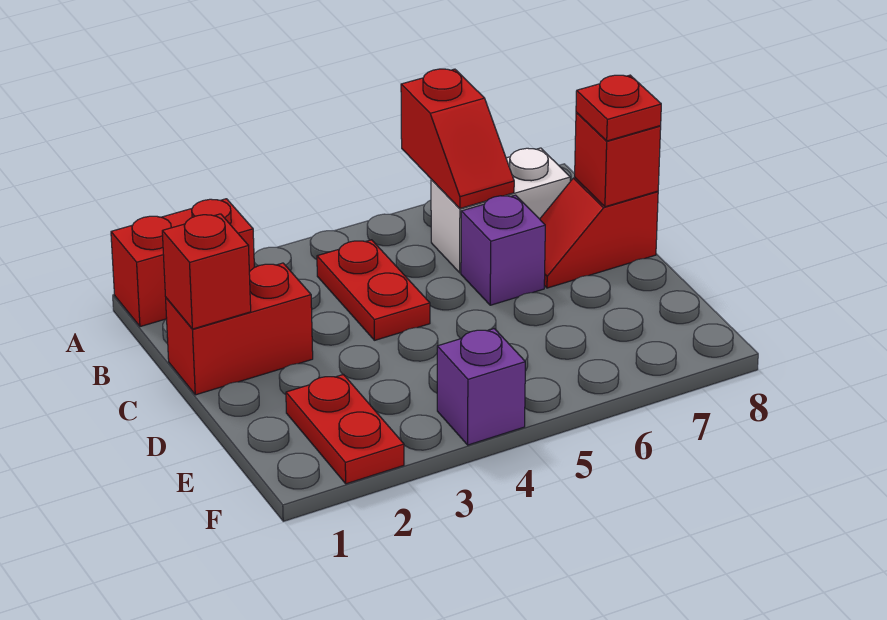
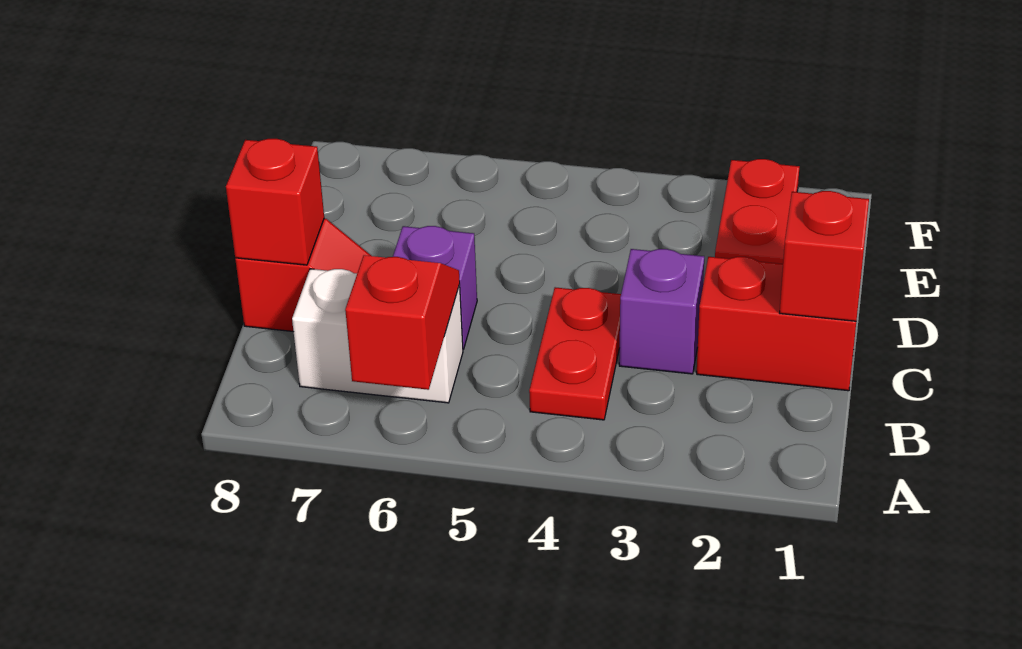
red 1x2 brick [111,199,254,327] -> none
red 1x1 plate [576,75,661,141] -> none
purple 1x1 brick [437,329,525,445] -> purple 1x1 brick moved to [619,249,704,374]

